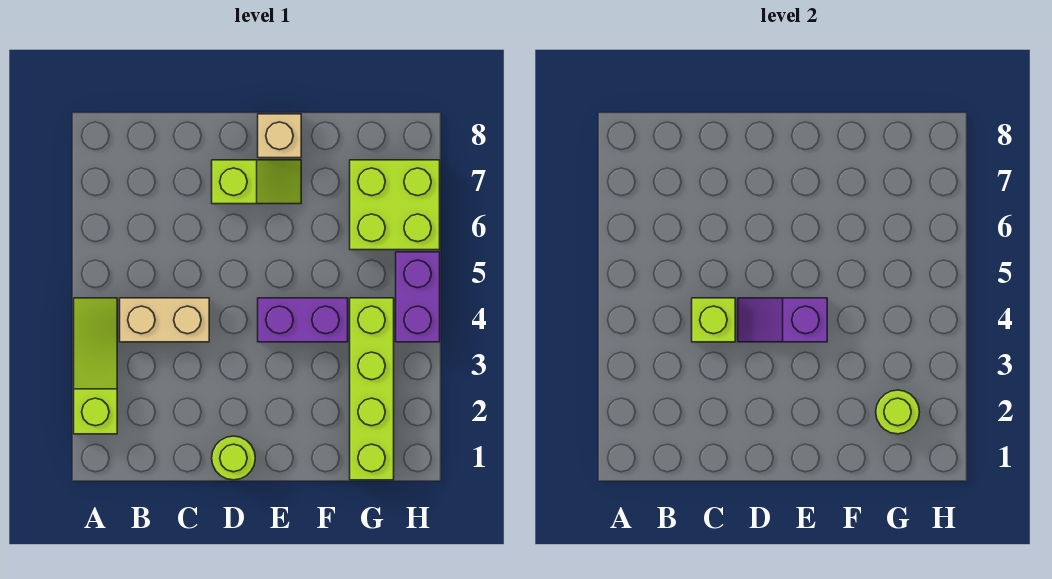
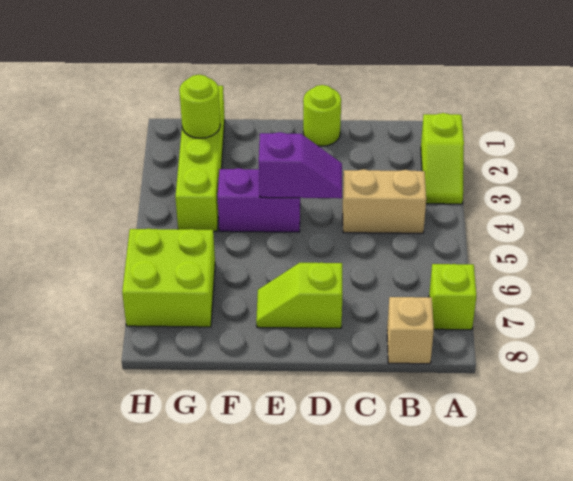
lime 1x3 slope [74,298,117,434] -> lime 1x2 slope [421,113,464,204]
lime 1x1 brick [692,298,735,342] -> lime 1x1 brick moved to [429,264,476,330]
tan 1x1 brick [258,114,301,158] -> tan 1x1 brick moved to [387,297,434,364]
purple 1x2 brick [396,252,440,342] -> none

